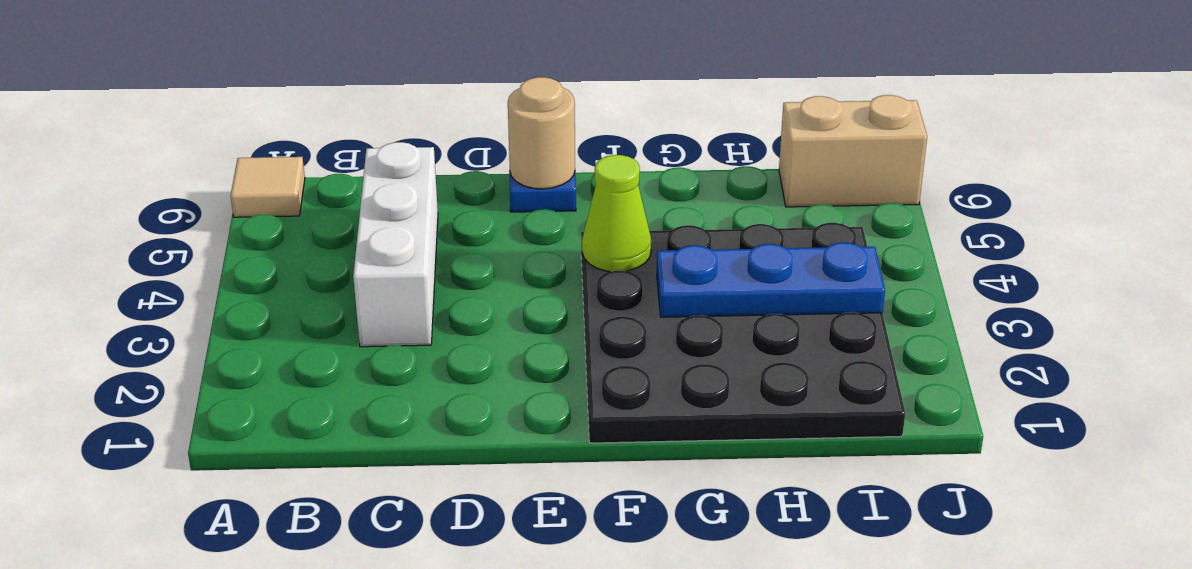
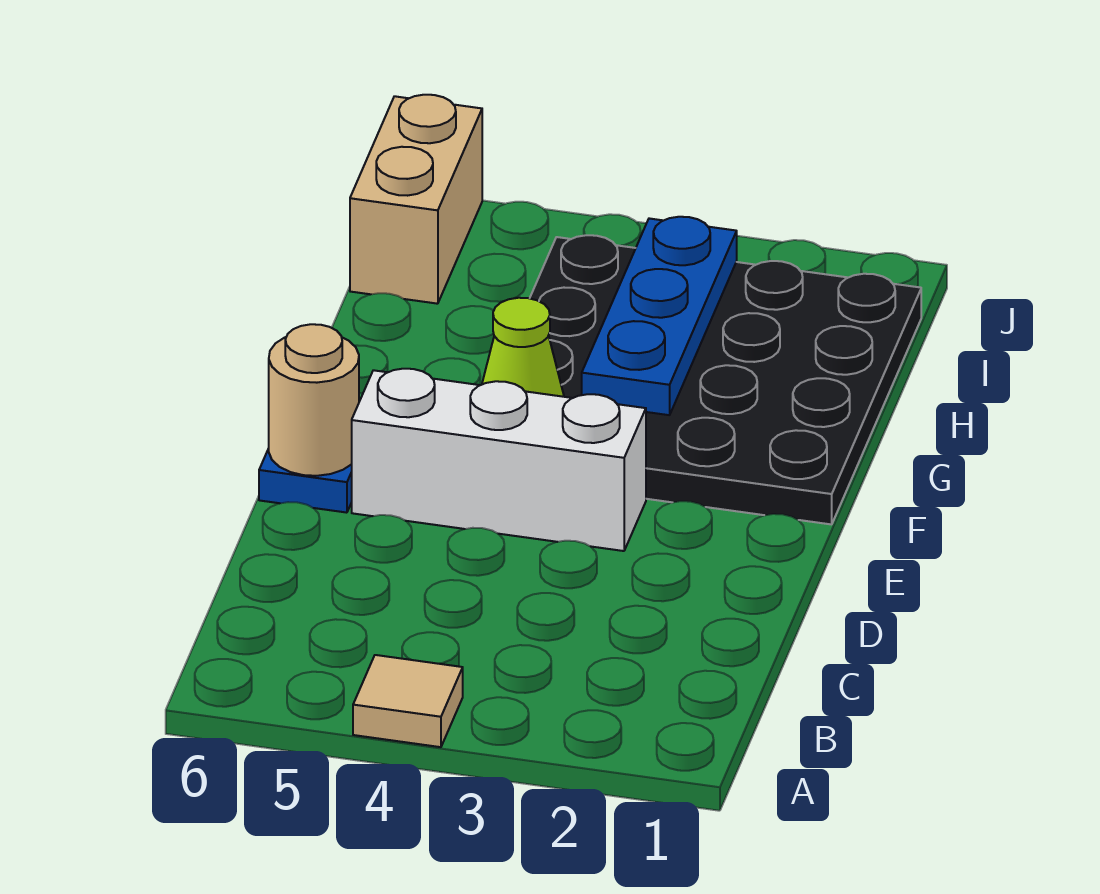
tan 1x1 tile [231,157,305,217] -> tan 1x1 tile moved to [353,655,463,747]
white 1x3 brick [353,142,438,347] -> white 1x3 brick moved to [352,369,646,551]

